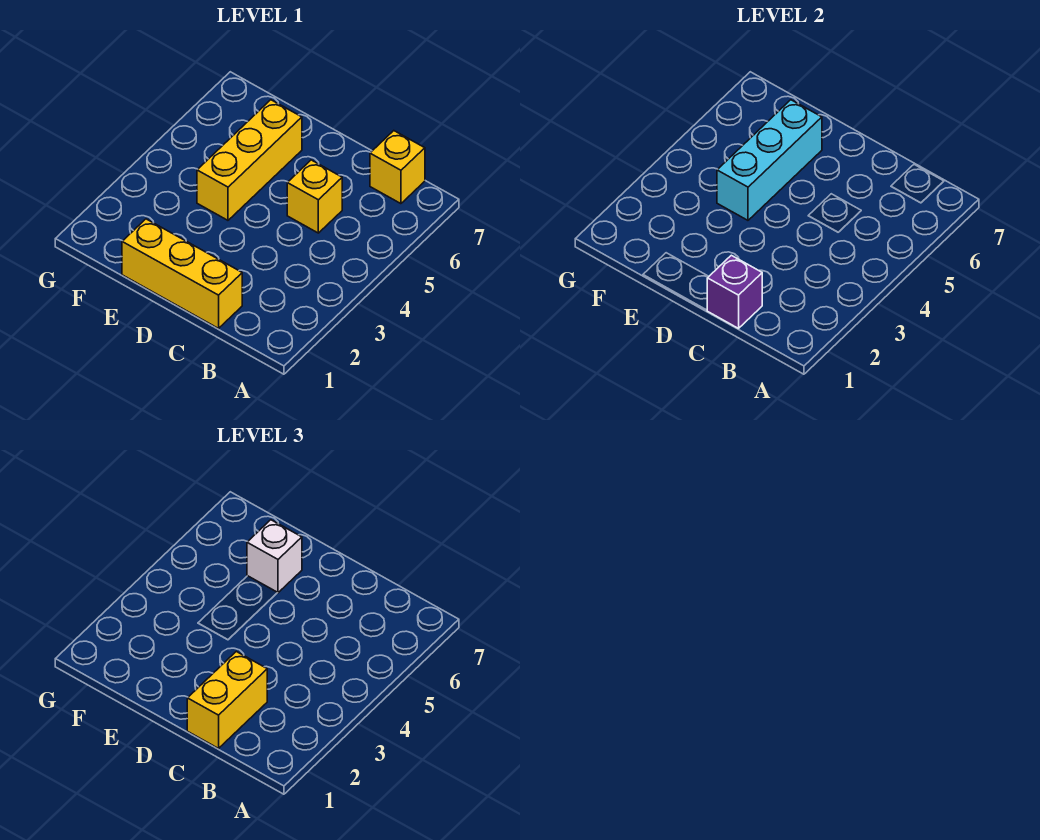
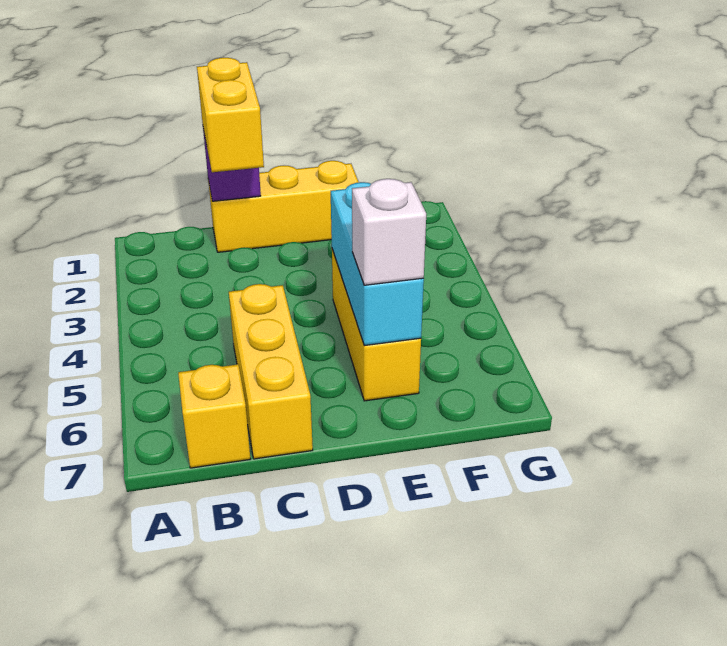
yellow 1x1 brick [287,160,342,233] -> yellow 1x3 brick [229,284,313,459]

